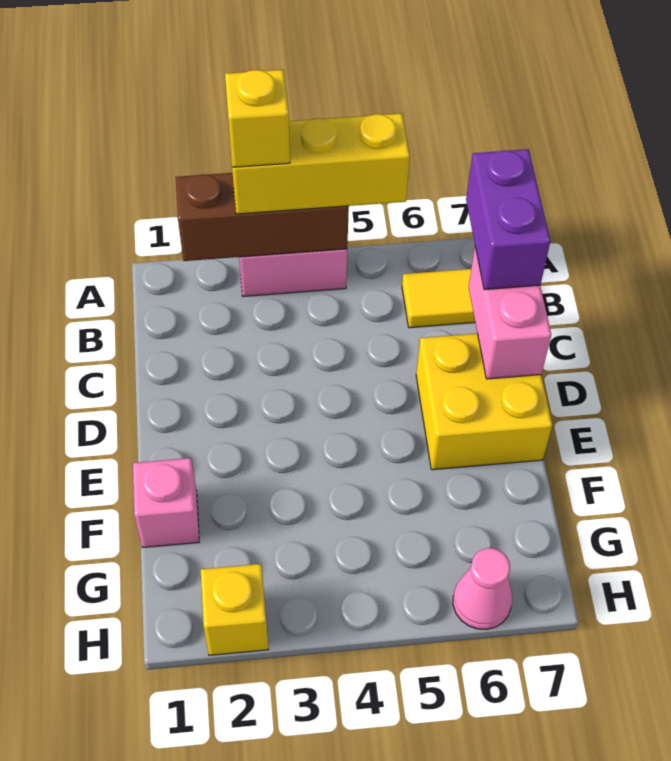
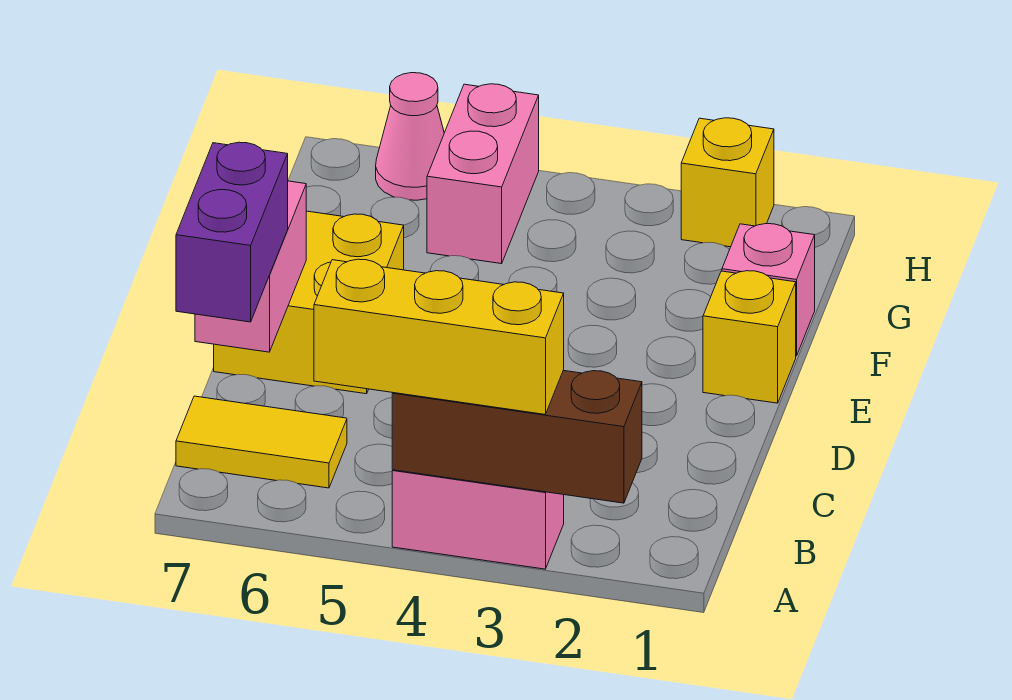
yellow 1x1 brick [225,70,290,167] -> yellow 1x1 brick moved to [703,271,796,403]
none -> pink 1x2 brick [427,84,539,264]

